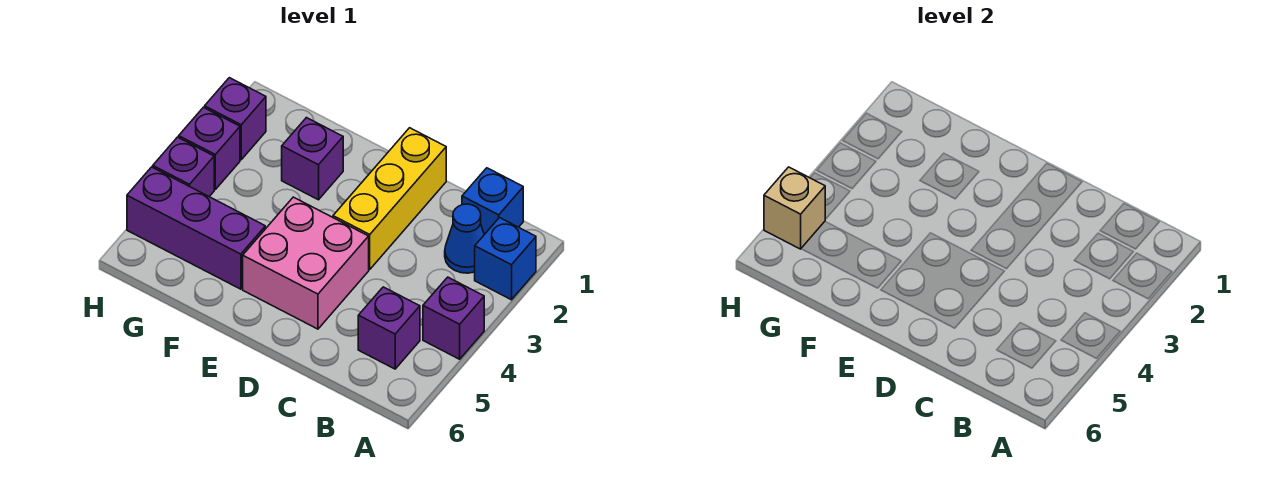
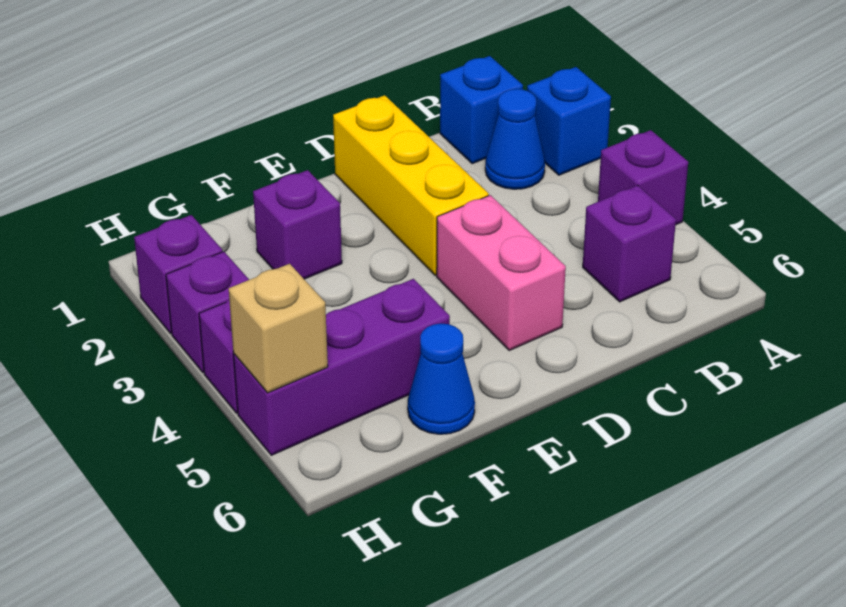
pink 2x2 brick [243,197,369,329] -> pink 1x2 brick [437,195,566,350]
none -> blue 1x1 cone [408,323,475,434]

